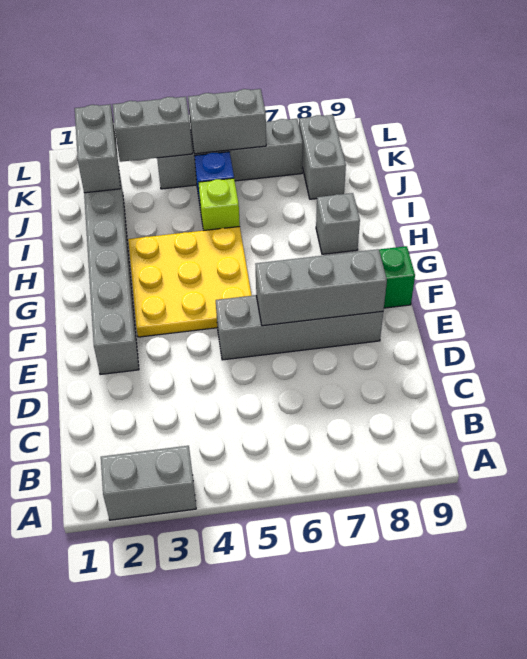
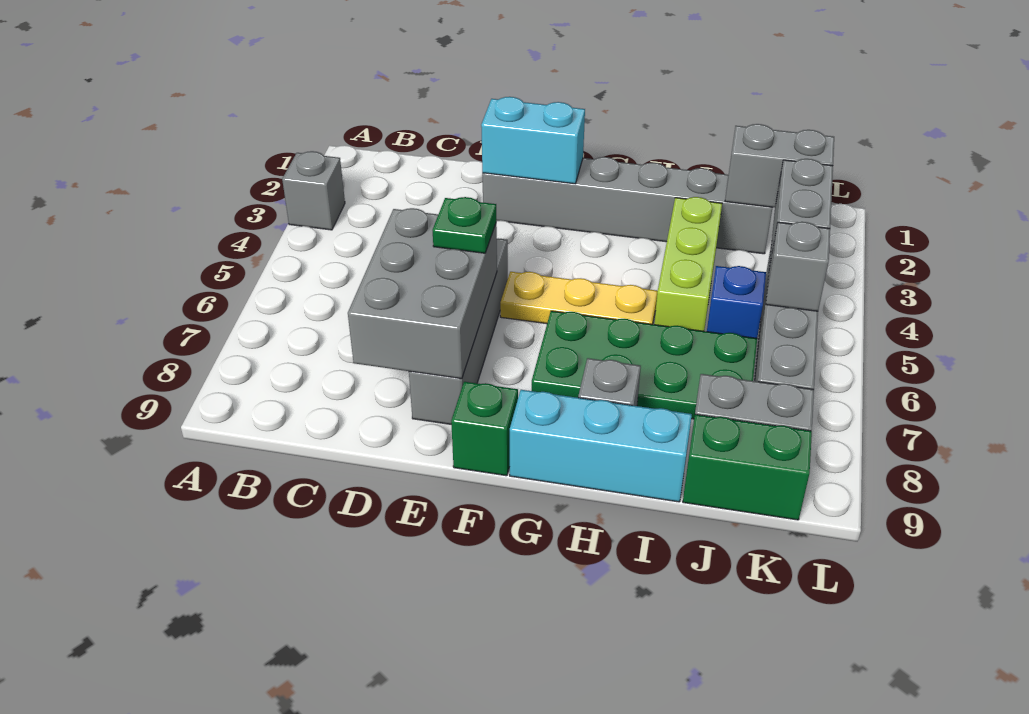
grey 1x2 brick [101,446,196,520] -> grey 1x1 brick [282,151,345,230]
none -> cyan 1x2 brick [481,97,585,184]
grey 1x3 brick [255,249,387,326] -> grey 2x3 brick [348,208,497,379]
none -> green 1x1 plate [433,197,496,253]
yellow 3x3 plate [128,227,252,337] -> yellow 1x3 plate [500,272,658,324]
none -> green 2x4 plate [532,311,757,419]
none -> cyan 1x3 brick [510,390,692,502]
lime 1x1 brick [198,178,240,231] -> lime 1x3 brick [654,197,722,331]
none -> green 1x2 brick [683,414,812,520]
grey 1x2 brick [188,89,266,154] -> grey 1x1 brick [766,222,830,311]

